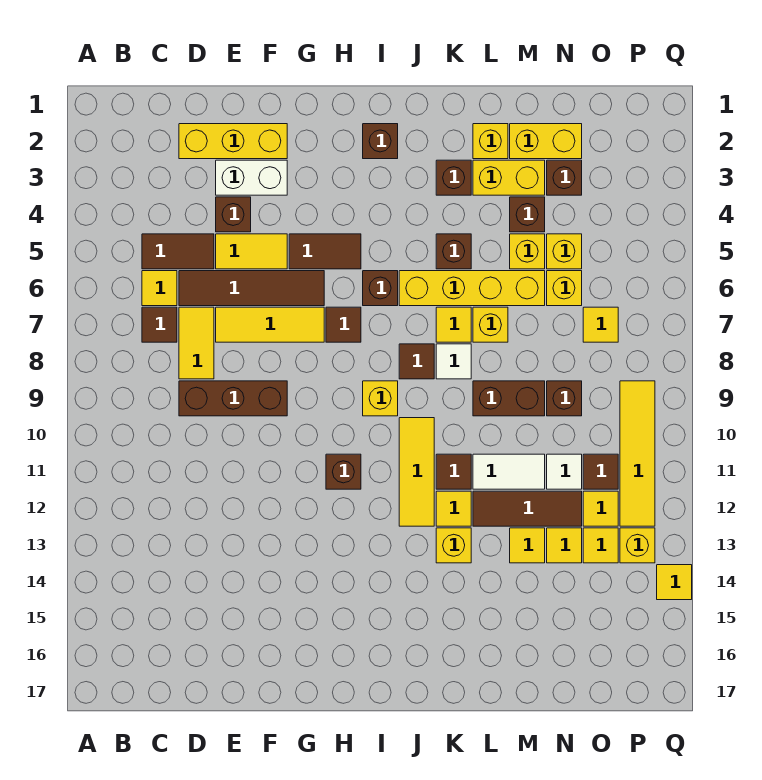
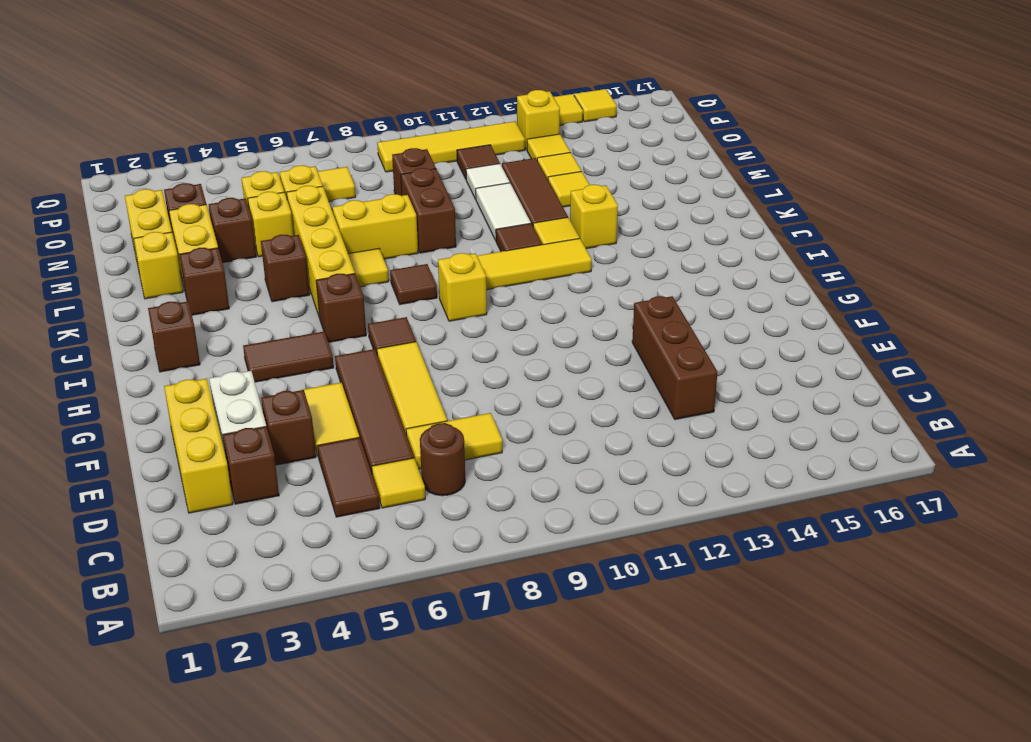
brown 1x1 tile [142,307,177,342] -> brown 1x1 round brick [420,423,465,496]
brown 1x3 brick [179,381,287,416] -> brown 1x3 brick moved to [632,296,717,420]
brown 1x2 tile [289,234,361,269] -> brown 1x2 tile turned to [243,331,334,382]
brown 1x1 brick [326,454,361,489] -> brown 1x1 brick moved to [223,426,279,504]
white 1x1 tile [436,344,471,379] -> none
yellow 1x1 brick [473,307,508,342] -> yellow 1x2 brick [333,194,418,259]
yellow 1x1 tile [583,491,618,526] -> yellow 1x1 tile moved to [575,89,617,122]

